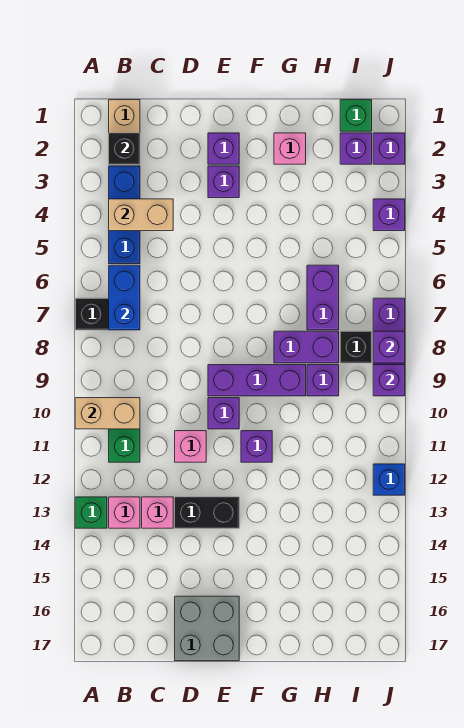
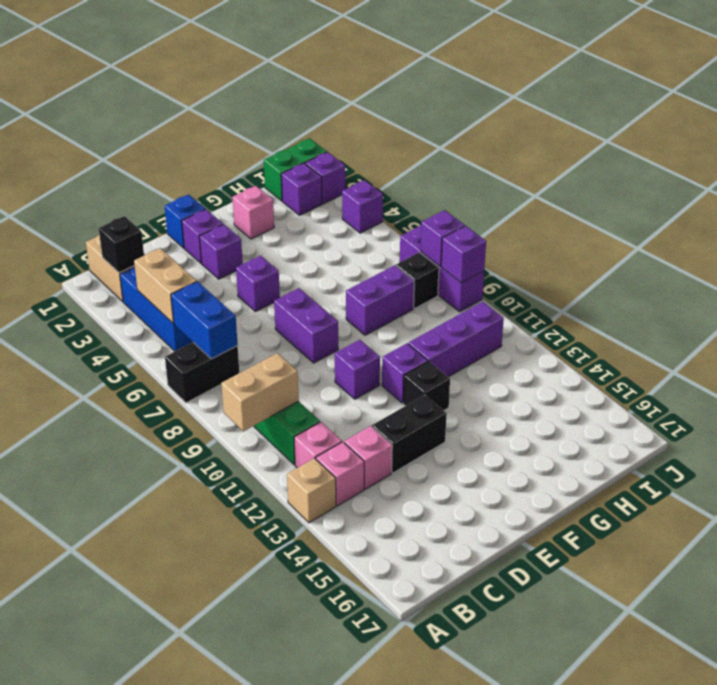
green 1x1 brick [75,497,107,528] -> tan 1x1 brick [287,458,336,523]
tan 1x2 brick [109,199,173,231] -> tan 1x2 brick turned to [134,248,197,323]
pink 1x1 brick [175,431,206,462] -> pink 1x1 brick moved to [294,422,342,468]
grey 2x2 brick [175,596,239,661] -> none
purple 1x3 brick [208,365,306,396] -> purple 1x3 brick moved to [408,302,504,377]
none -> black 1x1 brick [403,361,450,411]
purple 1x2 brick [307,265,339,330] -> purple 1x2 brick moved to [274,288,338,363]
purple 1x1 brick [307,365,339,396] -> purple 1x1 brick moved to [236,256,280,312]
green 1x1 brick [340,100,372,131] -> green 1x2 brick [264,138,327,201]
blue 1x1 brick [373,464,405,495] -> blue 1x1 brick moved to [165,194,205,248]

